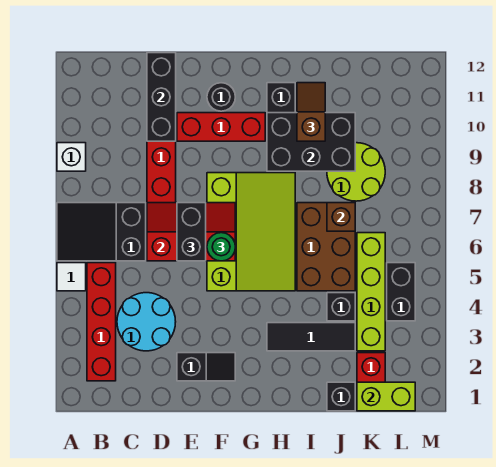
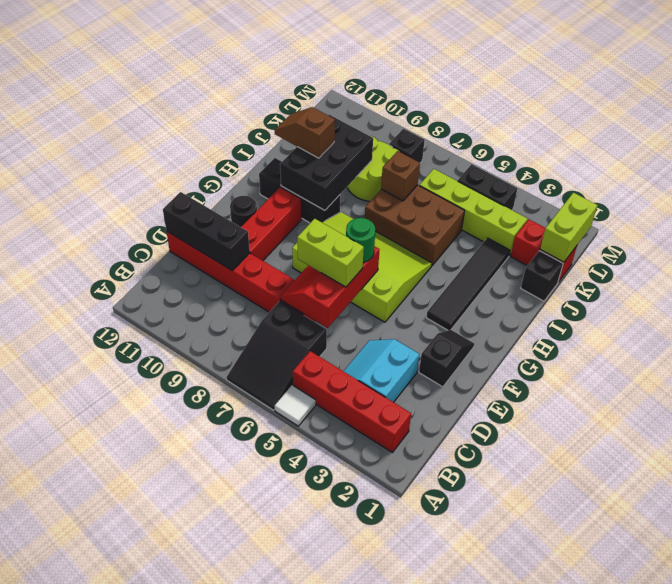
white 1x1 brick [57,143,86,171] -> none
cyan 2x2 round brick [117,293,176,351] -> cyan 2x2 slope [344,339,419,402]
black 1x2 brick [177,203,206,261] -> lime 1x2 brick [297,219,364,287]
black 1x3 tile [267,323,355,351] -> black 1x4 tile [426,238,510,330]
black 1x1 brick [327,293,355,321] -> black 1x1 brick moved to [389,128,425,163]

